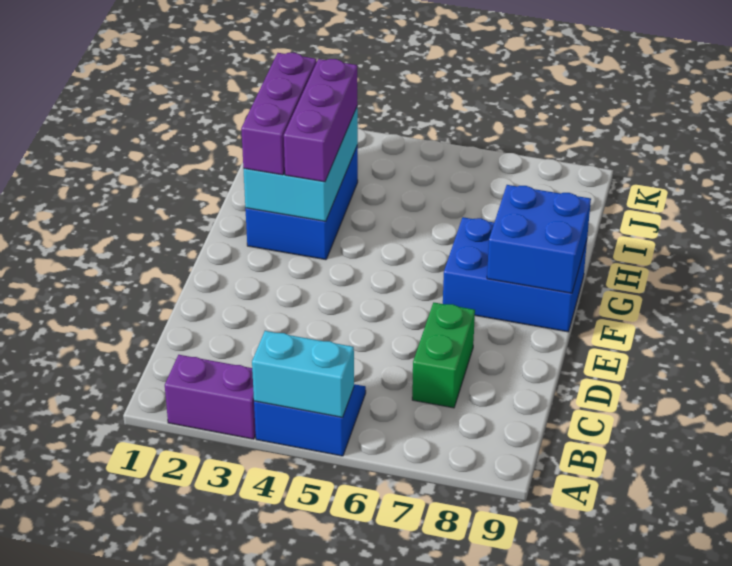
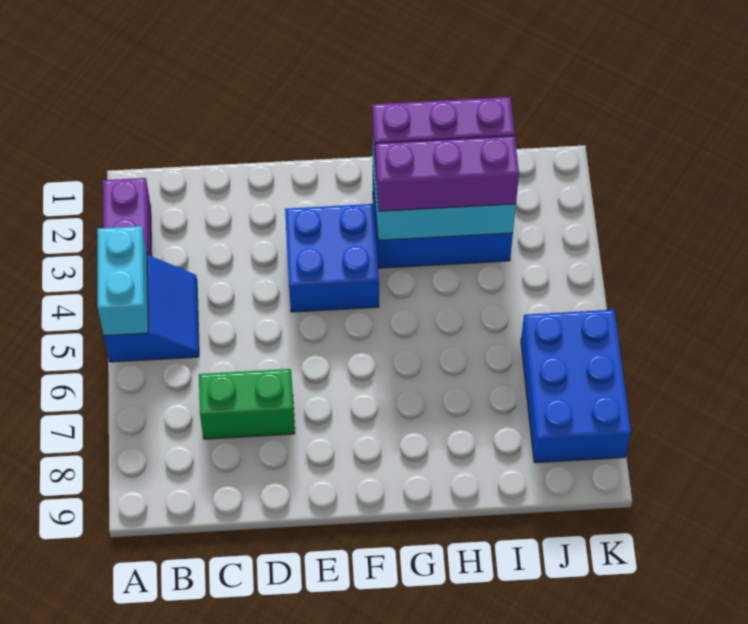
blue 2x3 brick [443,217,587,332] -> blue 2x3 brick moved to [521,310,631,463]
blue 2x2 brick [487,185,591,293] -> blue 2x2 brick moved to [285,204,379,312]

